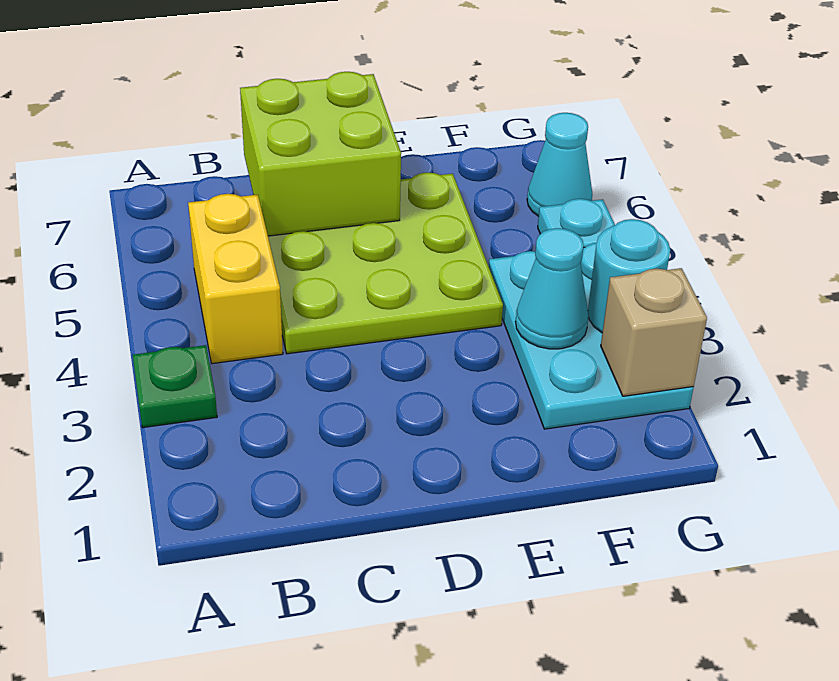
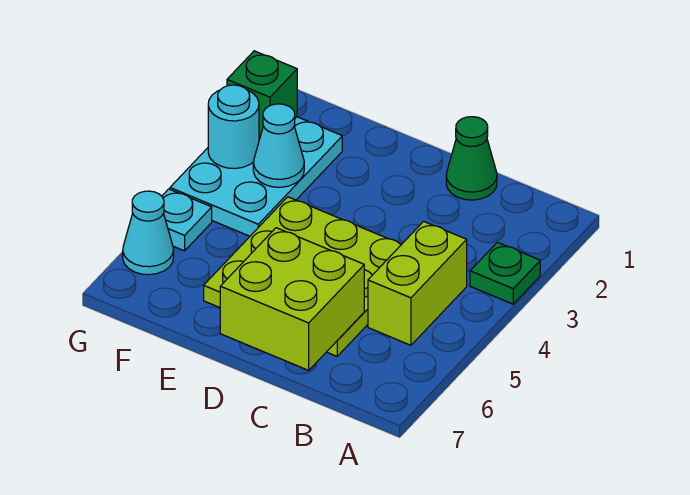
yellow 1x2 brick [188,194,283,364] -> lime 1x2 brick [368,221,467,345]
none -> green 1x1 cone [446,117,497,200]
tan 1x1 brick [601,268,707,396] -> green 1x1 brick [227,51,297,140]

